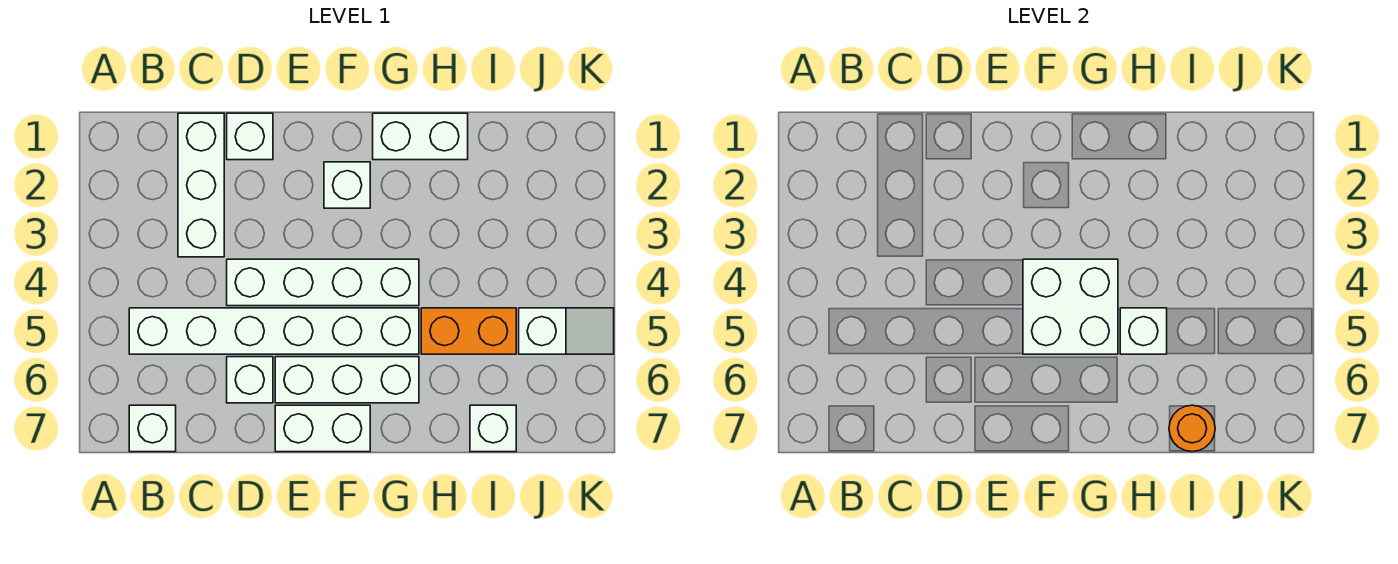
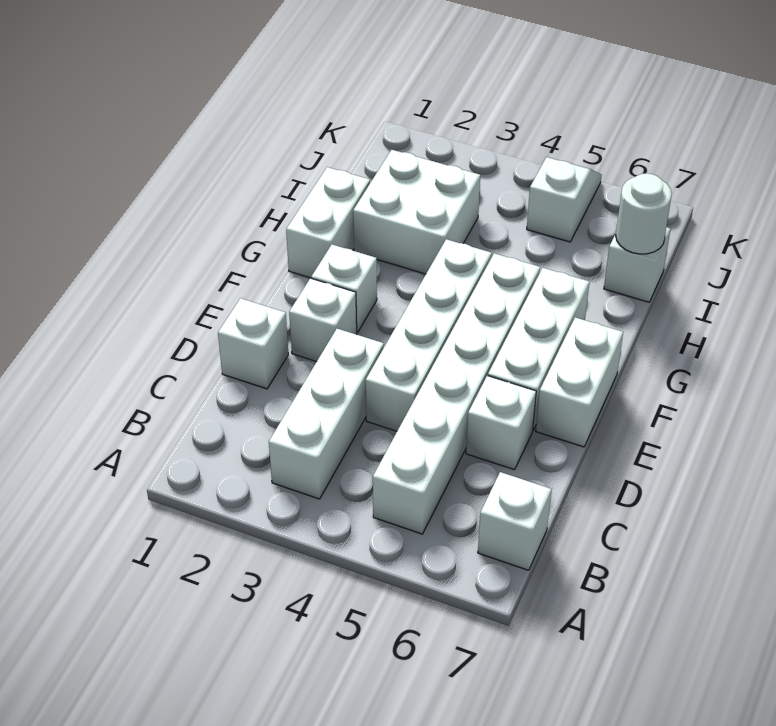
white 1x3 brick [178,113,224,257] -> white 1x3 brick turned to [269,329,384,499]
white 2x2 brick [1023,259,1118,354] -> white 2x2 brick moved to [353,150,480,274]
orange 1x2 brick [421,308,516,354] -> none
white 1x1 brick [1120,308,1167,354] -> white 1x1 brick moved to [289,278,357,362]
orange 1x1 round brick [1169,405,1215,452] -> white 1x1 round brick [616,173,672,254]

